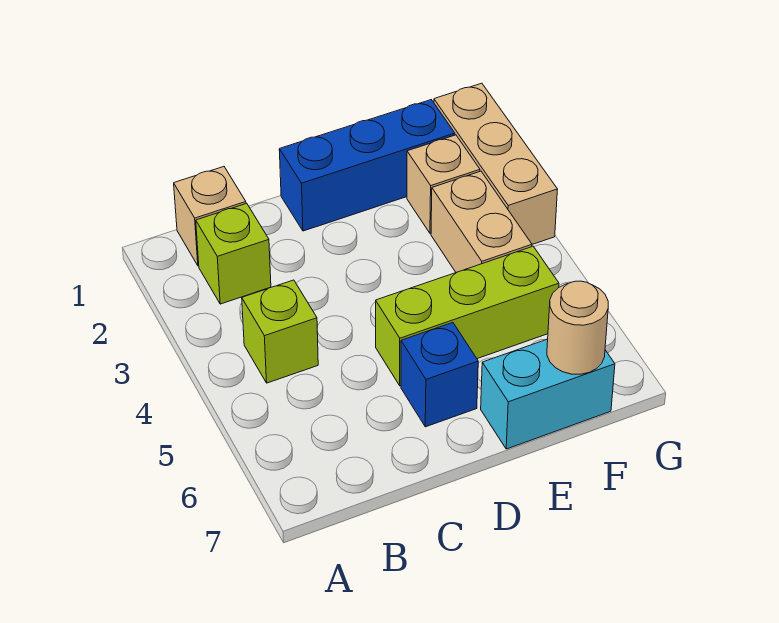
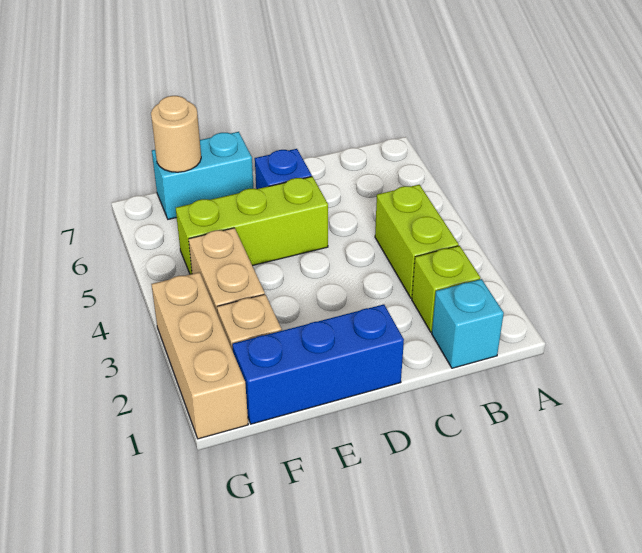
tan 1x1 brick [174,167,246,266] -> cyan 1x1 brick [432,279,504,368]
lime 1x1 brick [242,280,318,383] -> lime 1x2 brick [375,185,459,298]

